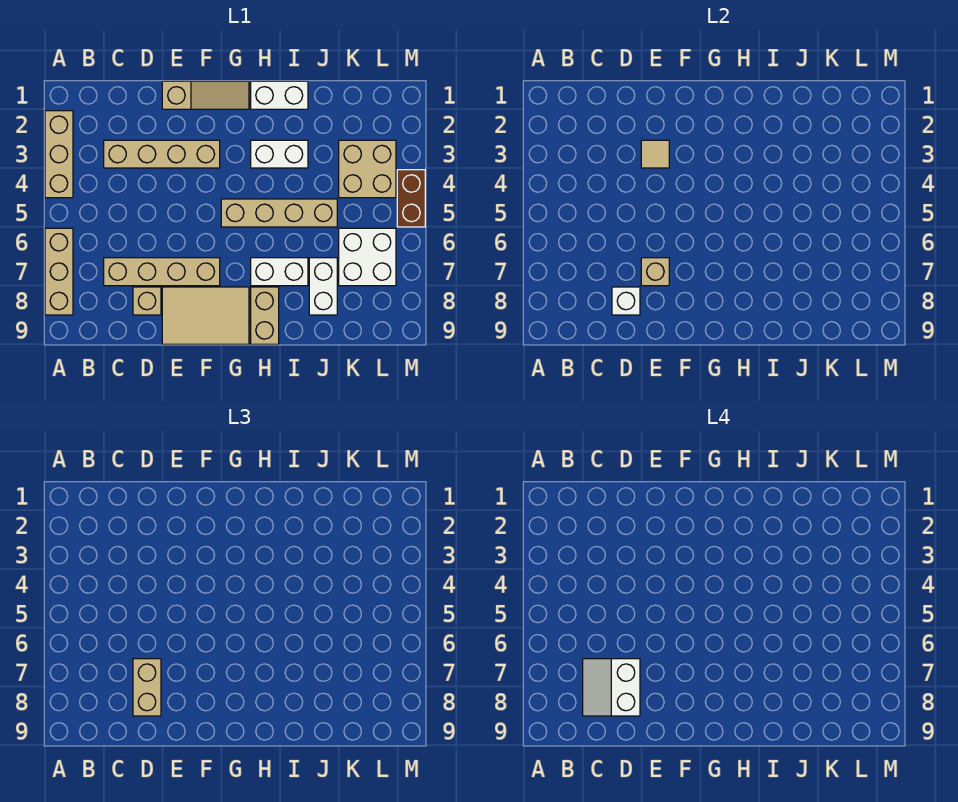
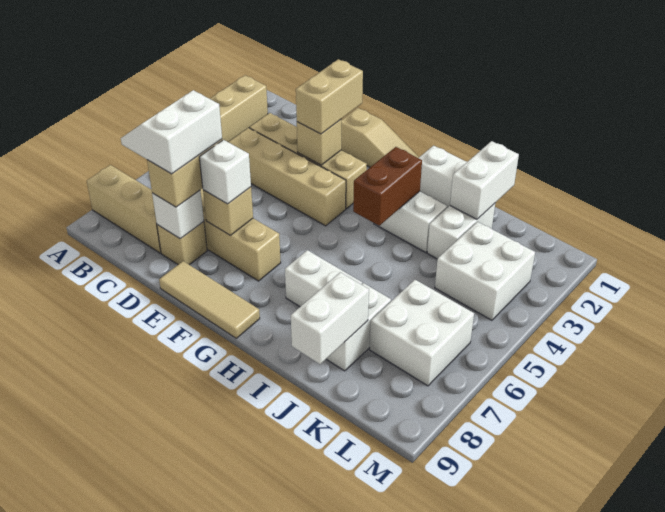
tan 1x3 brick [45,228,73,315] -> tan 1x3 brick turned to [87,165,161,253]
tan 1x1 tile [641,140,669,168] -> tan 1x1 brick [297,120,341,165]
none -> white 1x1 brick [199,140,251,204]
tan 2x3 tile [162,287,249,344] -> tan 1x3 tile [159,261,260,338]
tan 1x4 brick [221,199,337,227] -> tan 1x4 brick moved to [229,128,346,226]
tan 1x2 brick [251,287,279,344] -> tan 1x2 brick moved to [296,59,363,134]
none -> white 1x2 brick [450,141,519,219]
none -> white 1x2 brick [427,203,495,259]
none -> white 1x2 brick [291,272,369,364]
tan 2x2 brick [339,140,396,198] -> white 2x2 brick [435,222,535,320]
brown 1x2 brick [397,170,425,227] -> brown 1x2 brick moved to [353,147,422,226]

